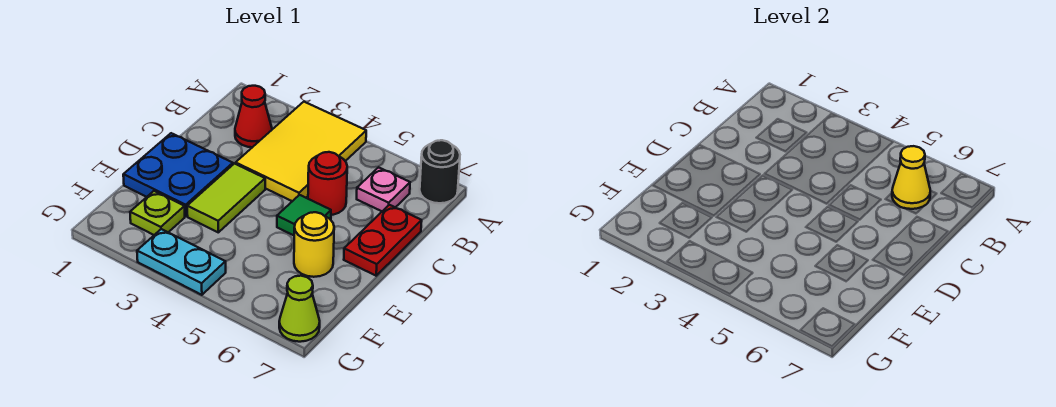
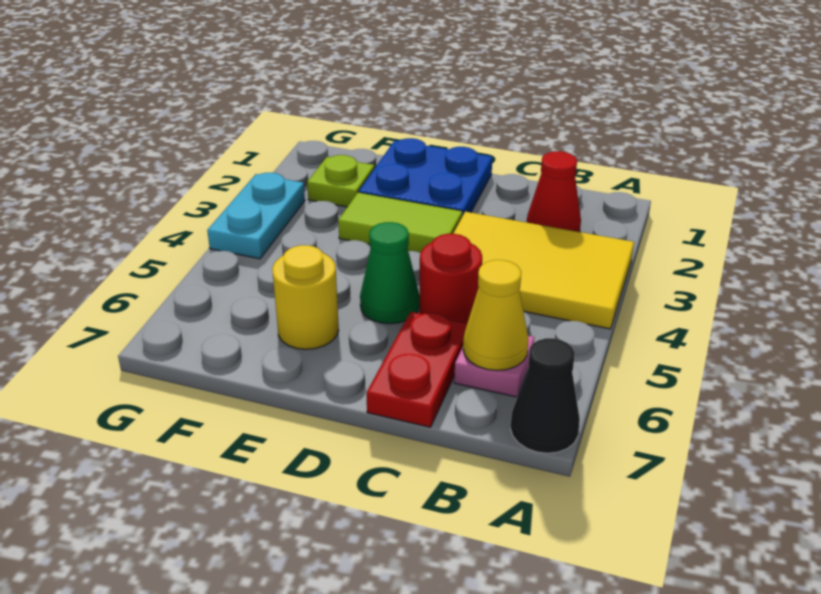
black 1x1 round brick [420,140,460,203] -> black 1x1 cone [511,338,580,453]
red 1x2 plate [344,205,422,276] -> red 1x2 plate turned to [366,312,467,427]
green 1x1 tile [277,195,331,235] -> green 1x1 cone [360,222,420,324]
lime 1x1 cone [279,276,320,342] -> none

